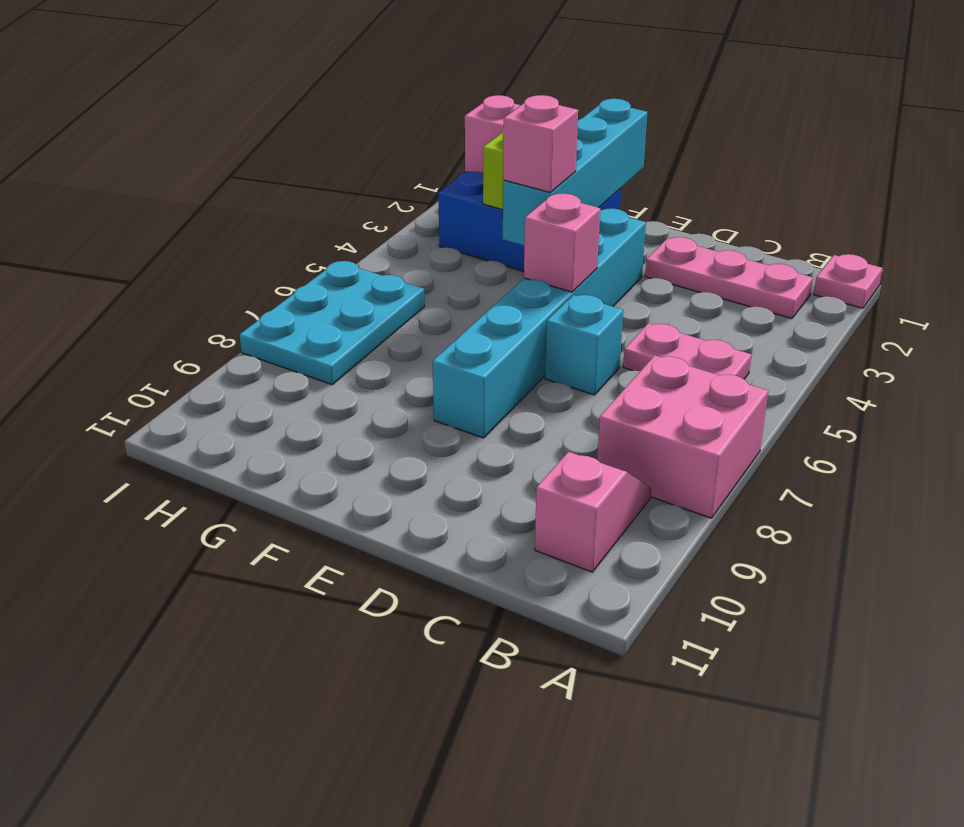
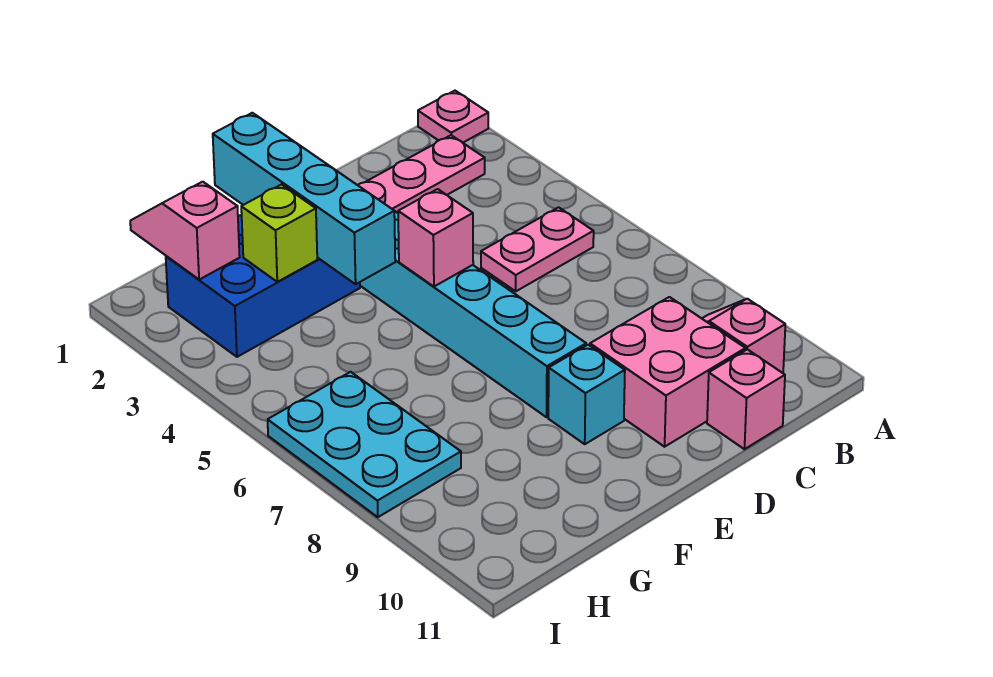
pink 2x2 brick [597,355,768,518] -> pink 2x2 brick moved to [590,297,745,447]
cyan 1x1 brick [545,295,623,395] -> cyan 1x1 brick moved to [548,345,625,444]
pink 1x1 brick [503,95,578,192] -> pink 1x1 brick moved to [707,349,785,449]

